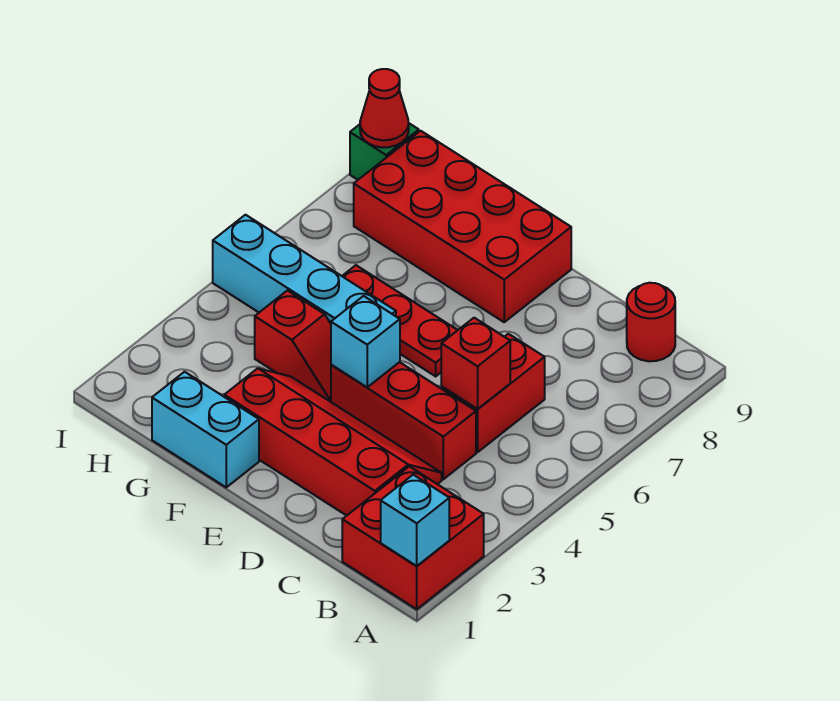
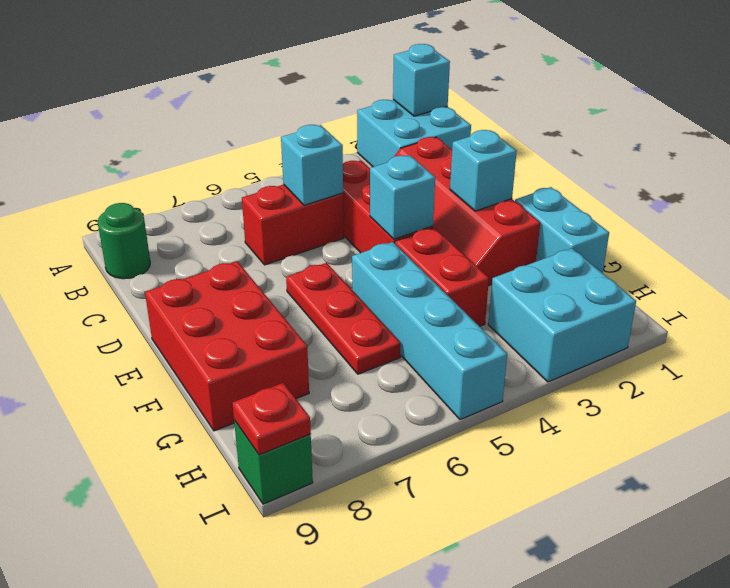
red 2x2 brick [342,466,484,609] -> cyan 2x2 brick [357,100,471,167]
red 1x1 round brick [627,283,675,361] -> green 1x1 round brick [98,203,150,279]
red 1x1 brick [441,318,510,409] -> cyan 1x1 brick [281,125,343,205]
none -> cyan 1x1 brick [450,130,517,211]
red 2x4 brick [354,131,571,322] -> red 2x3 brick [145,261,309,431]
red 1x2 slope [255,291,331,402] -> red 1x2 brick [395,228,489,326]
none -> cyan 2x2 brick [488,248,636,382]
red 1x1 cone [360,69,409,148] -> red 1x1 plate [232,383,311,455]

